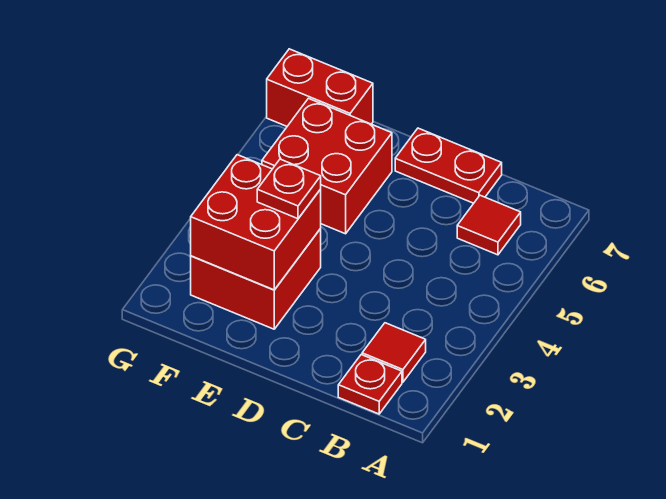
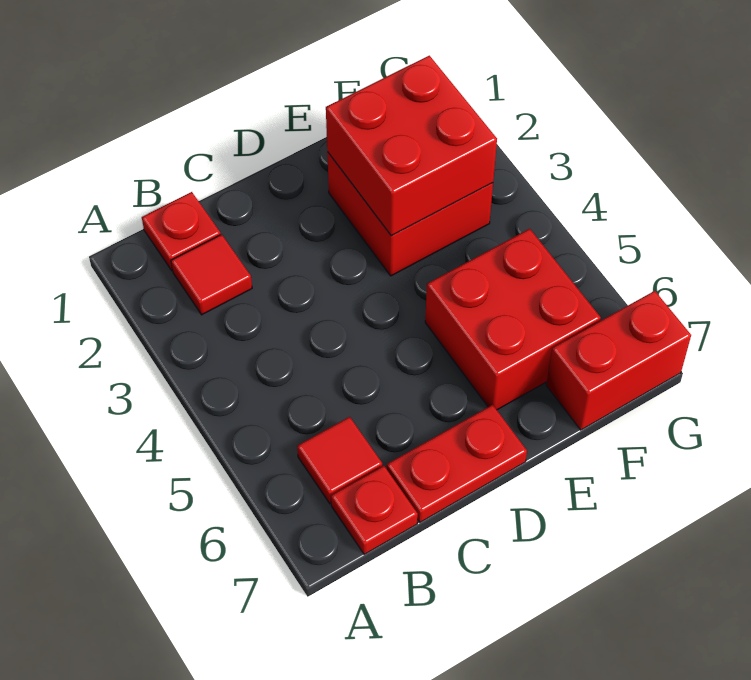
red 1x1 plate [257,159,321,219] -> red 1x1 plate moved to [331,466,418,554]

